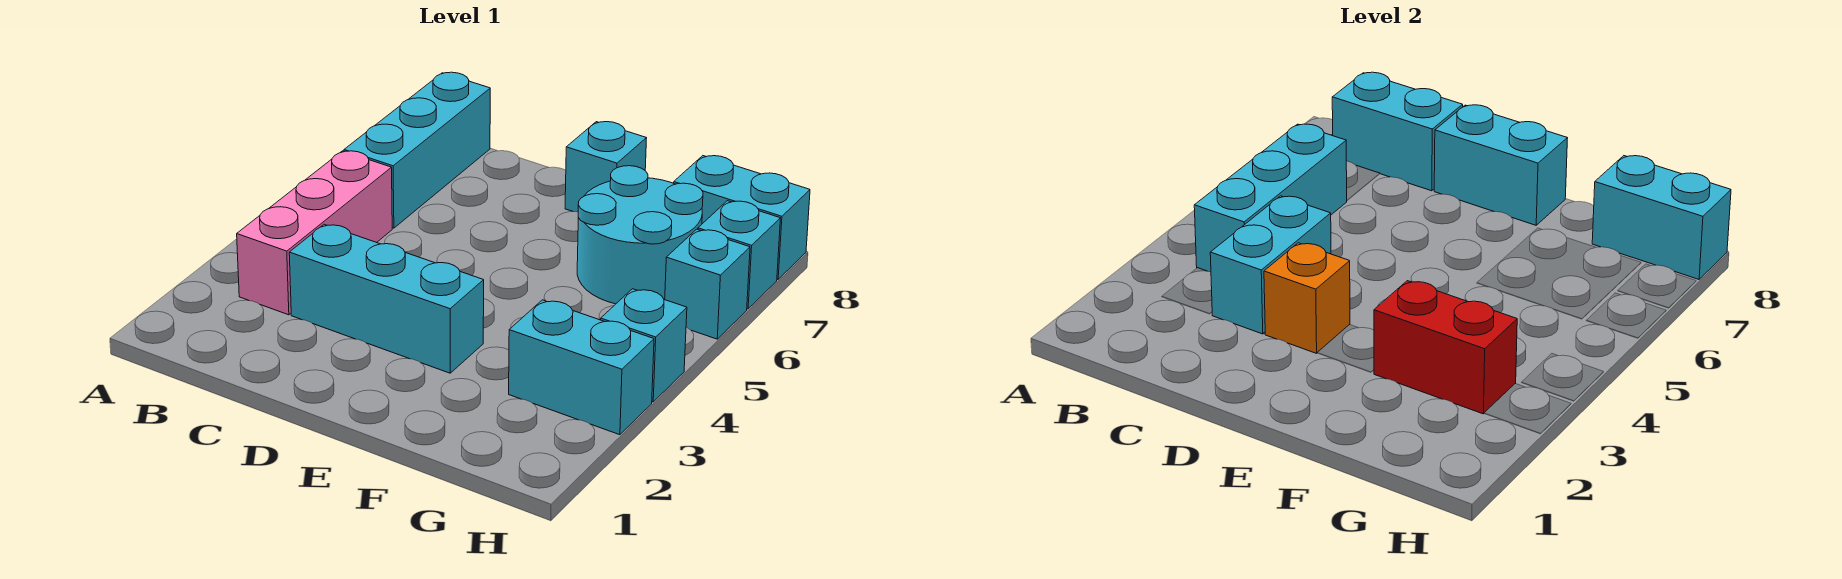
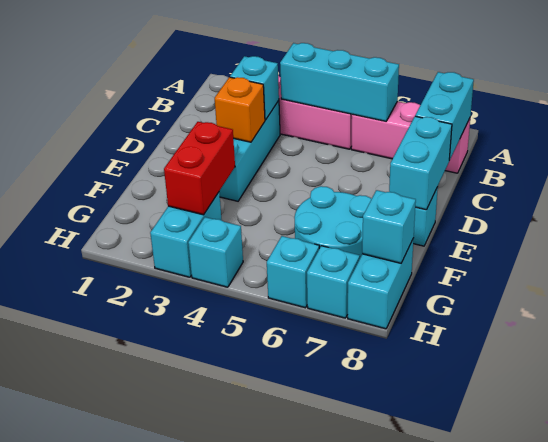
cyan 1x3 brick [344,72,490,228] -> pink 1x3 brick [351,101,470,173]
cyan 1x2 brick [1210,196,1331,334] -> cyan 1x1 brick [230,56,279,120]
cyan 1x2 brick [1592,156,1731,279] -> cyan 1x1 brick [362,190,416,263]

